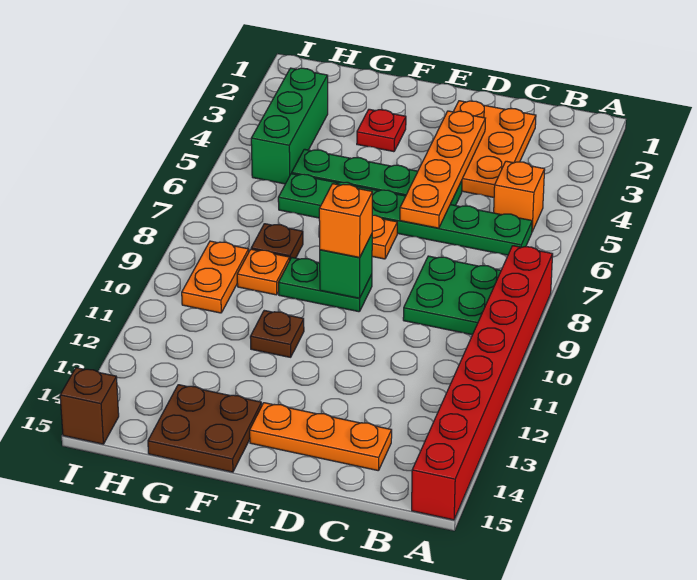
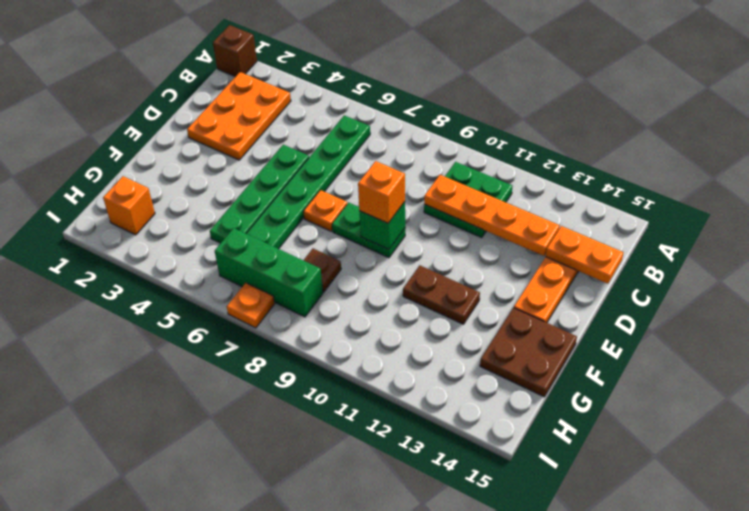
red 1x8 brick [412,246,553,520] -> none
orange 1x1 brick [494,161,545,231] -> orange 1x1 brick moved to [103,176,155,235]
green 2x2 plate [403,256,501,335] -> green 2x2 plate moved to [424,162,512,238]
orange 2x3 plate [454,101,536,197] -> orange 2x3 plate turned to [187,72,291,160]
orange 1x4 plate [400,111,485,228] -> orange 1x4 plate moved to [424,175,560,256]
green 1x2 plate [278,258,372,312] -> green 1x2 plate turned to [332,203,405,258]
red 1x1 plate [357,109,406,152] -> none
brown 1x1 plate [250,310,304,357] -> brown 1x2 plate [403,265,480,324]
orange 1x1 plate [237,249,290,295] -> orange 1x1 plate moved to [227,283,275,328]
green 1x3 brick [251,68,328,184] -> green 1x3 brick moved to [215,228,323,317]
orange 1x2 plate [182,241,249,313] -> orange 1x2 plate moved to [546,226,624,284]
brown 1x1 brick [60,368,119,444] -> brown 1x1 brick moved to [213,25,257,77]

